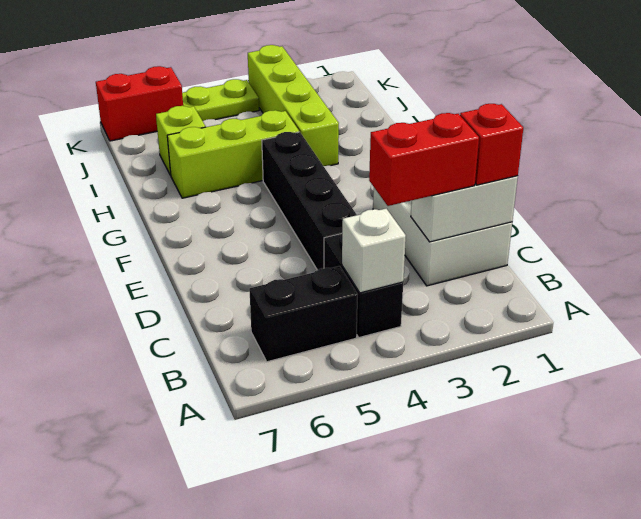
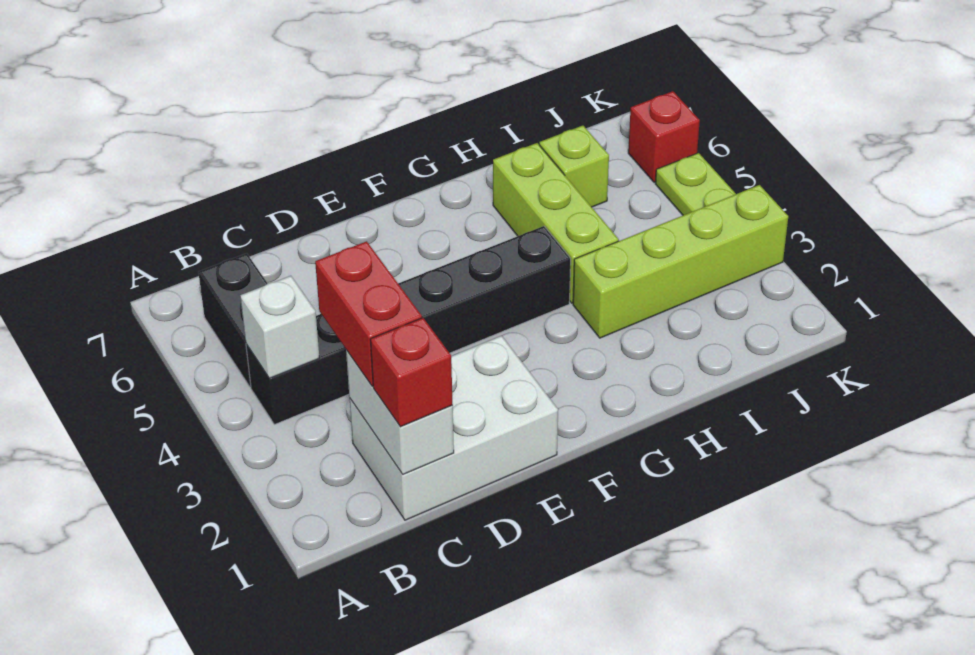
red 1x2 brick [96,66,183,141] -> red 1x1 brick [628,91,700,182]

